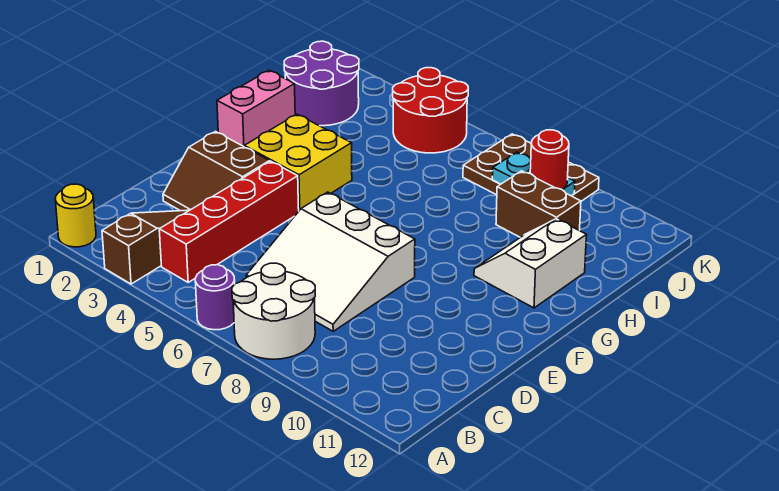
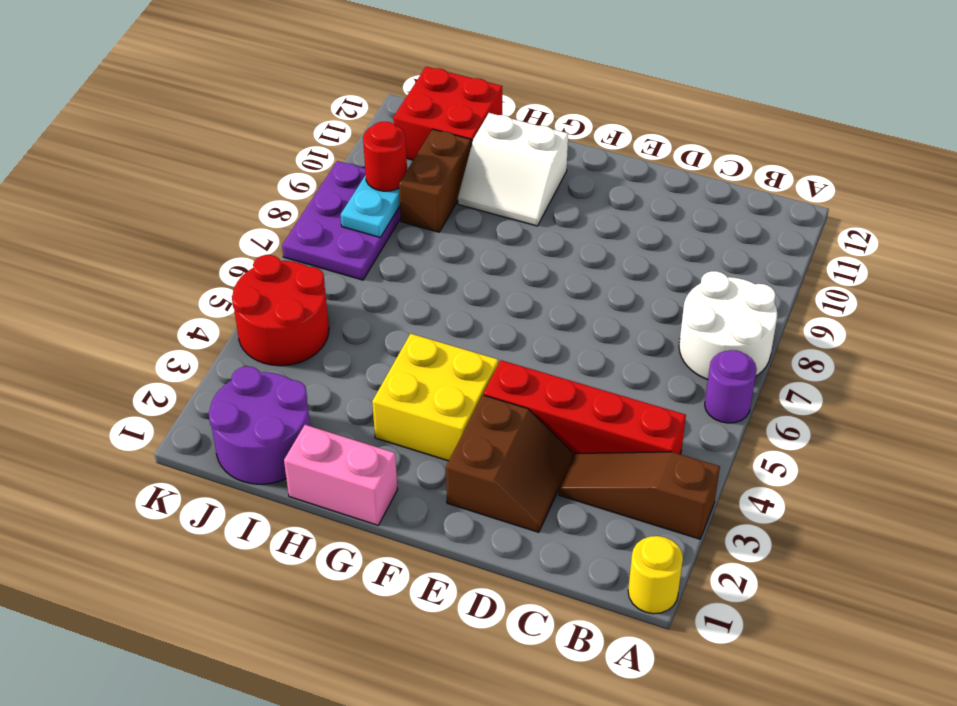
white 3x3 slope [246,192,415,331] -> none
none -> red 2x2 brick [393,67,502,160]
brown 2x3 plate [463,134,599,201] -> purple 2x3 plate [282,161,401,280]

